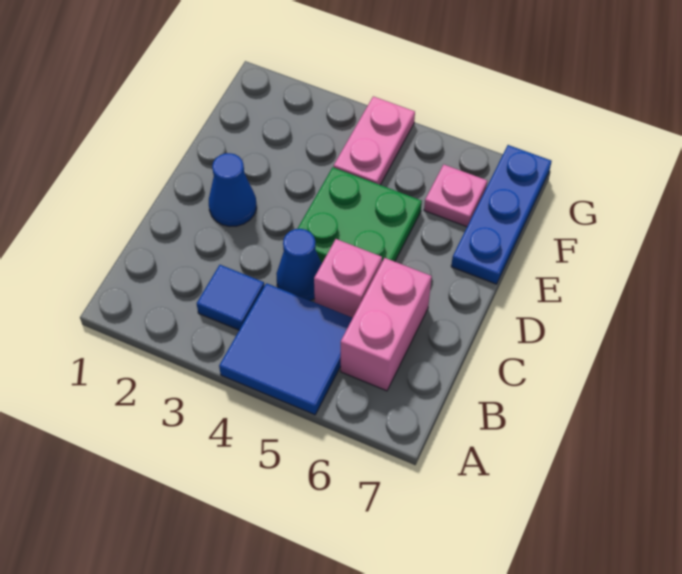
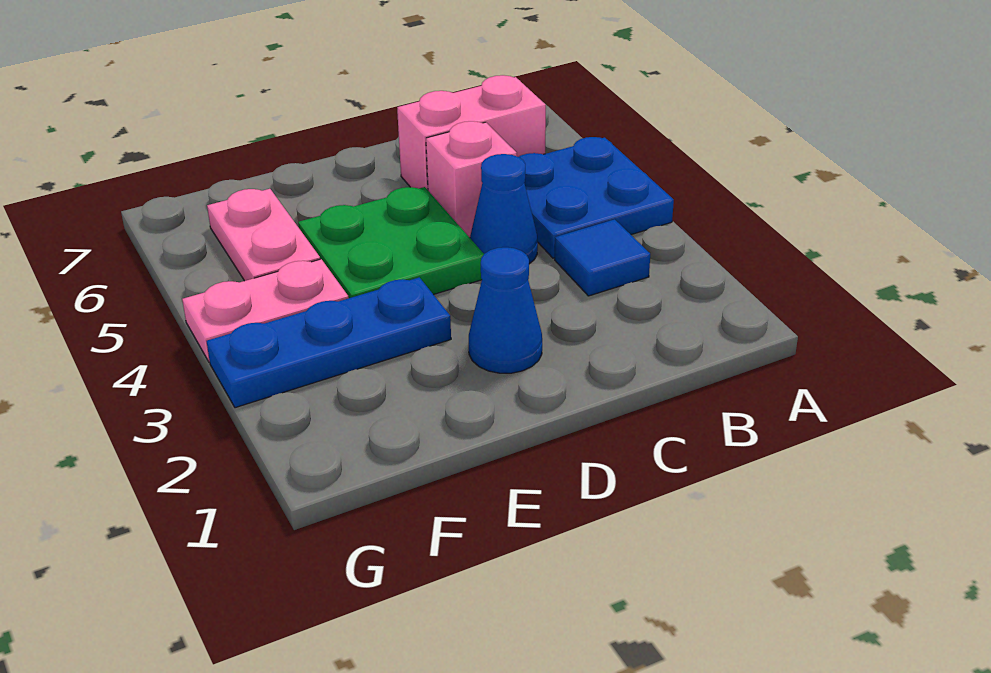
blue 2x2 tile [219,283,353,415] -> blue 2x2 plate [519,137,674,258]
blue 1x3 plate [451,145,552,284] -> blue 1x3 plate moved to [207,277,451,408]
pink 1x1 plate [424,165,487,227] -> pink 1x2 plate [207,189,320,281]

